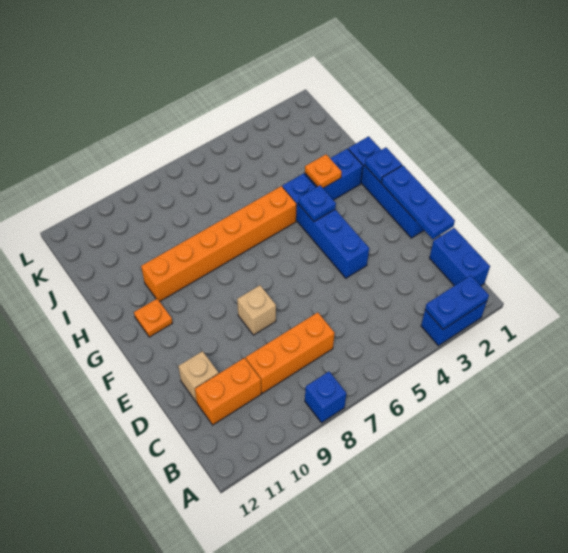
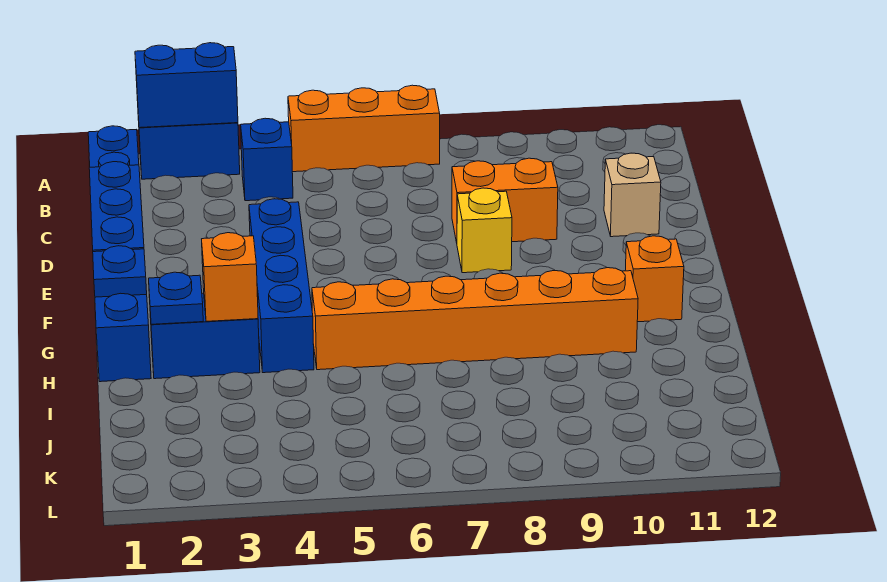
blue 1x2 plate [425,276,489,329] -> blue 1x2 brick [135,43,238,128]
blue 1x1 brick [305,372,346,423] -> blue 1x1 brick moved to [241,118,293,201]
orange 1x3 brick [246,312,335,393] -> orange 1x3 brick moved to [288,85,440,172]
orange 1x2 brick [195,358,261,425] -> orange 1x2 brick moved to [452,158,558,243]
tan 1x1 brick [237,285,276,335] -> yellow 1x1 brick [457,188,512,273]
blue 1x1 plate [298,185,336,222] -> blue 1x1 plate moved to [149,272,203,324]
orange 1x1 plate [134,299,172,337] -> orange 1x1 brick [625,236,684,322]
orange 1x1 plate [305,155,342,188] -> orange 1x1 brick [202,233,258,321]

